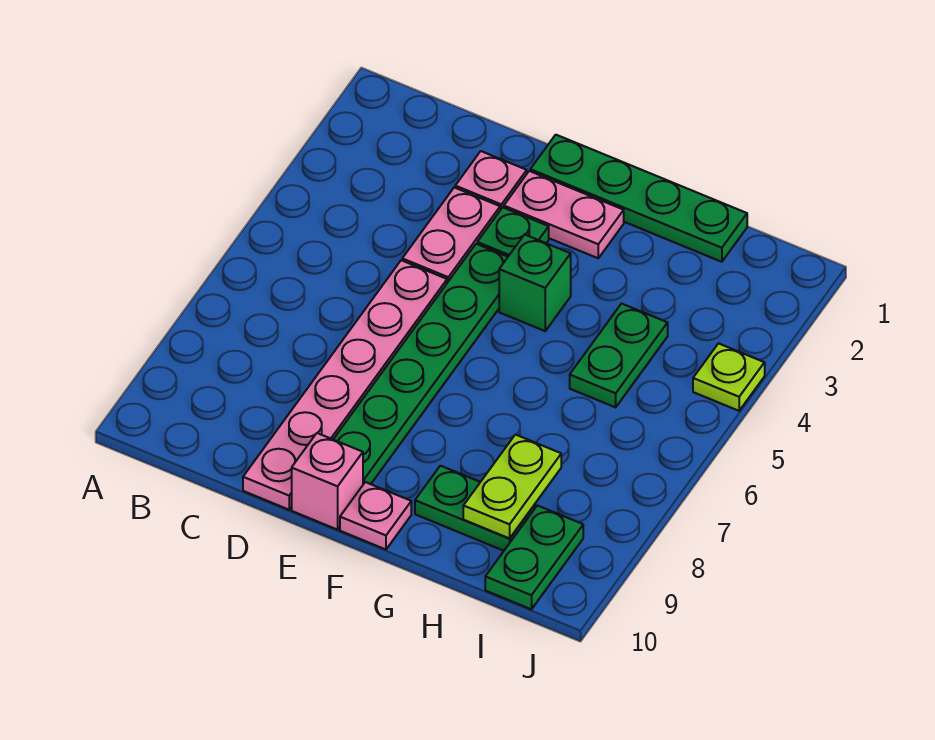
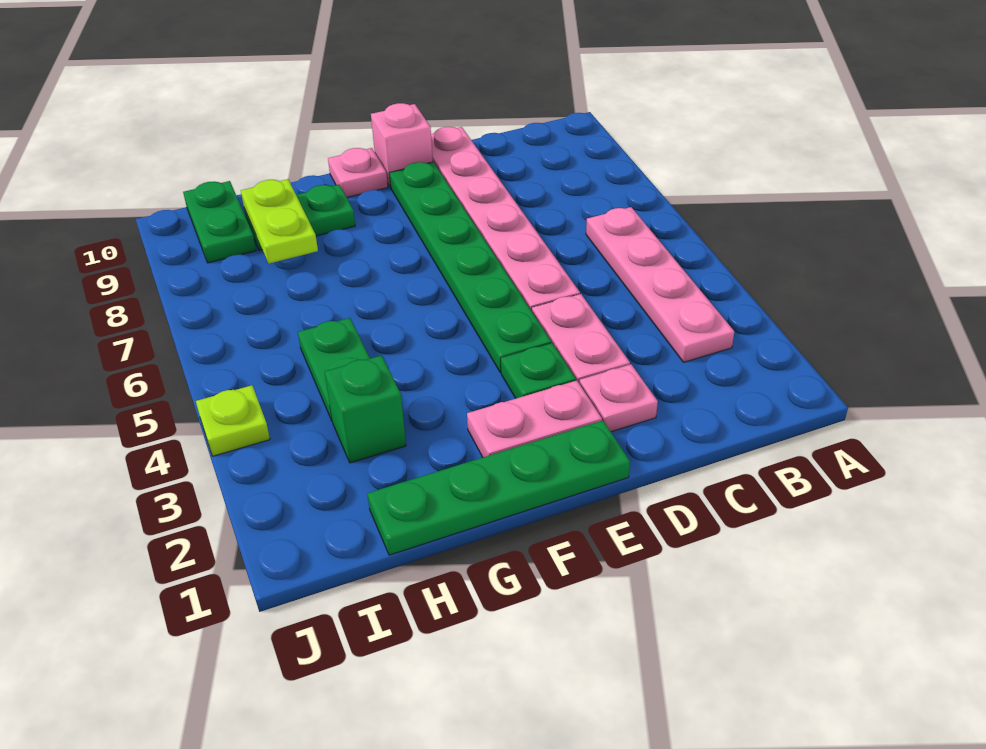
none -> pink 1x4 plate [586,207,734,362]
green 1x1 brick [499,235,571,331] -> green 1x1 brick moved to [325,355,406,463]

